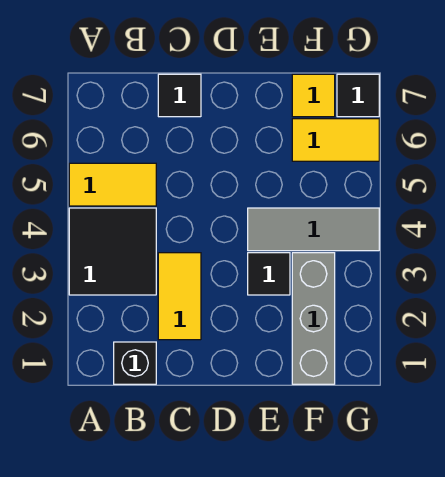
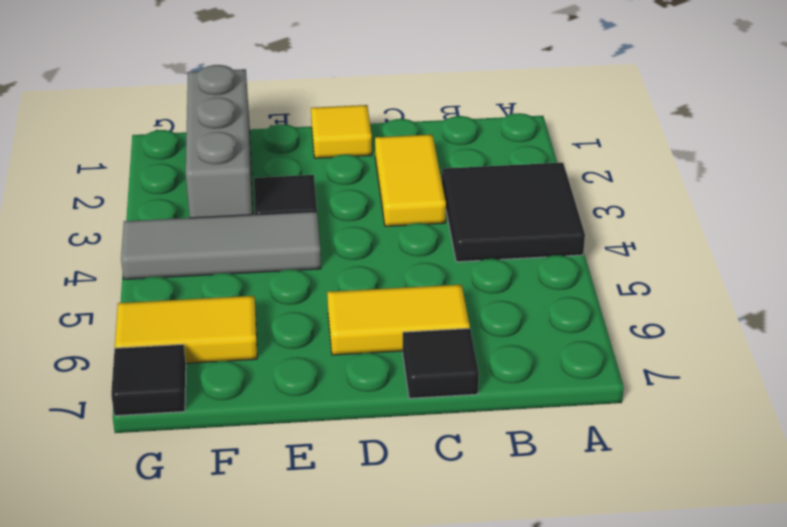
yellow 1x2 tile [69,163,156,206] -> yellow 1x2 tile moved to [327,285,470,355]
black 1x1 brick [114,342,156,384] -> none
yellow 1x1 tile [292,74,335,117] -> yellow 1x1 tile moved to [311,105,372,158]

